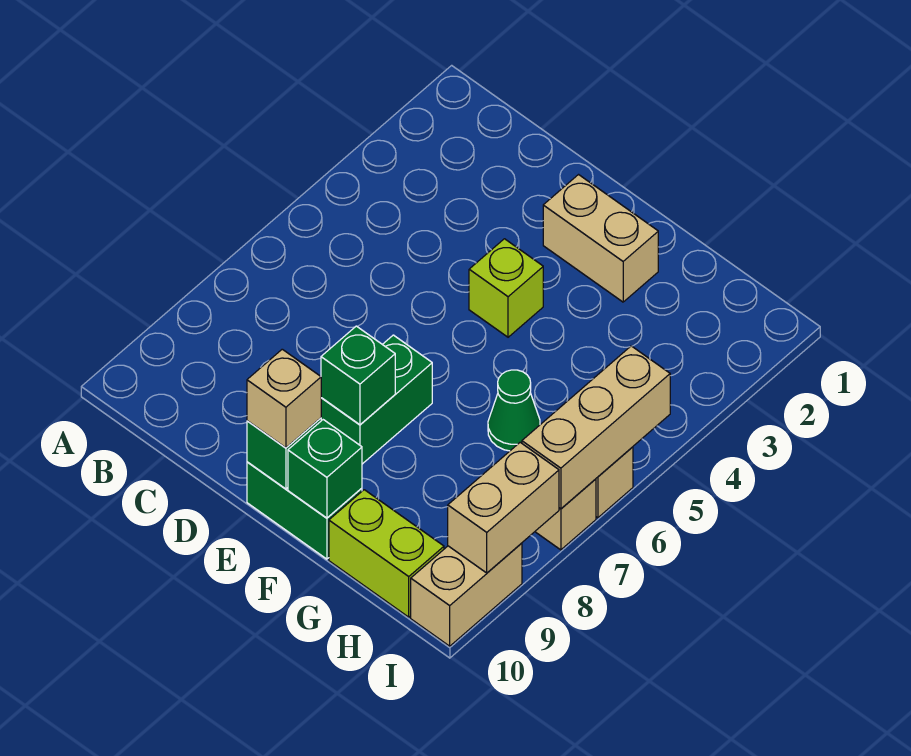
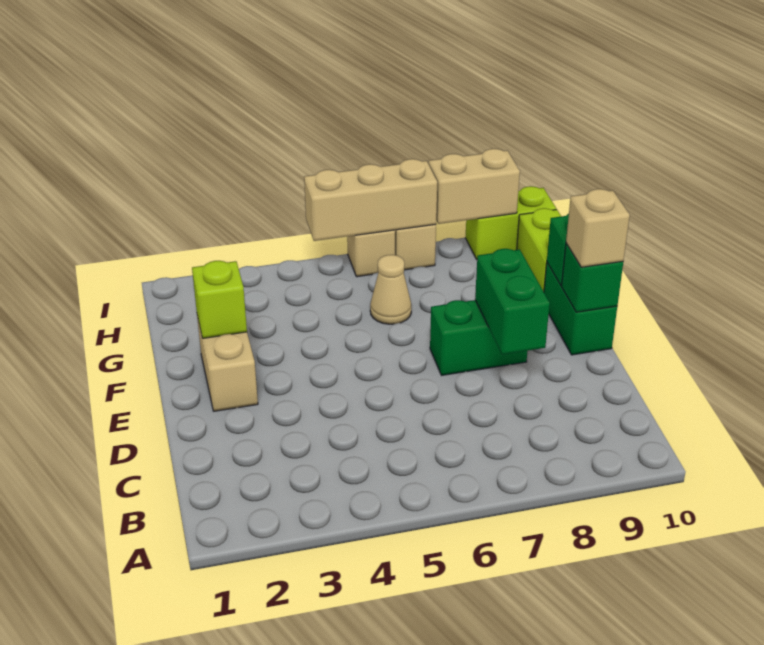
lime 1x1 brick [469,239,543,337] -> lime 1x1 brick moved to [192,261,247,338]
green 1x1 brick [321,326,395,425] -> green 1x2 brick [475,249,550,355]
green 1x1 cone [488,370,540,451] -> tan 1x1 cone [370,255,411,324]
tan 1x2 brick [411,543,522,646] -> lime 1x2 brick [465,186,556,259]

